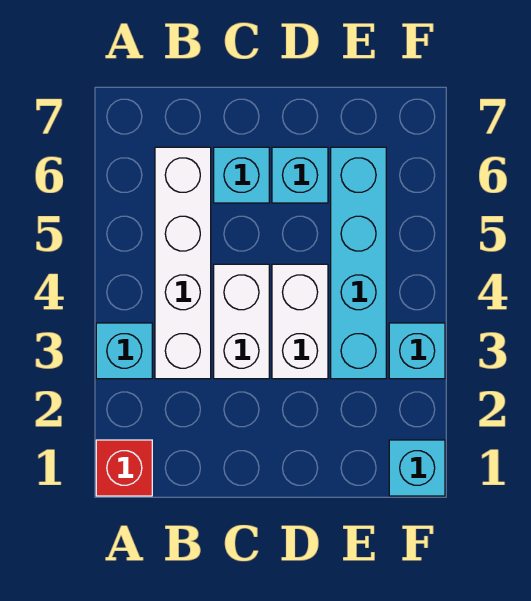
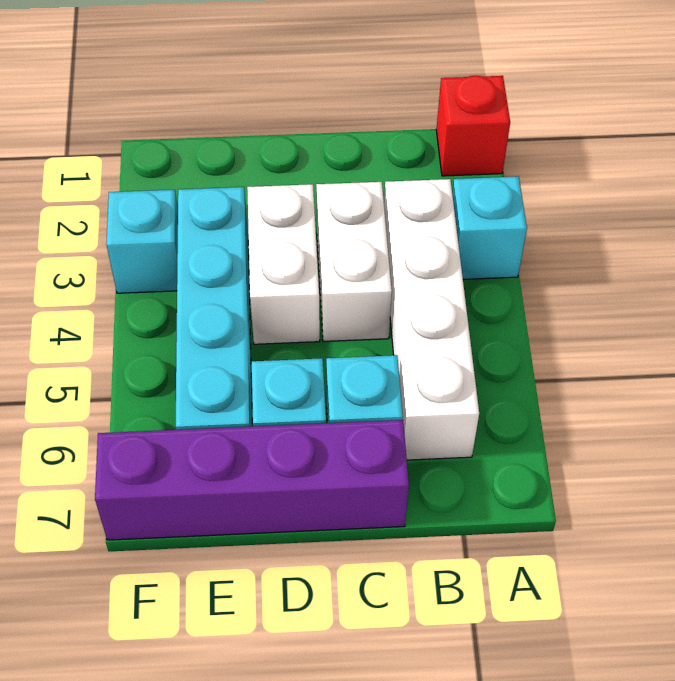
none -> purple 1x4 brick [95,420,409,540]
cyan 1x1 brick [389,440,445,496] -> none

